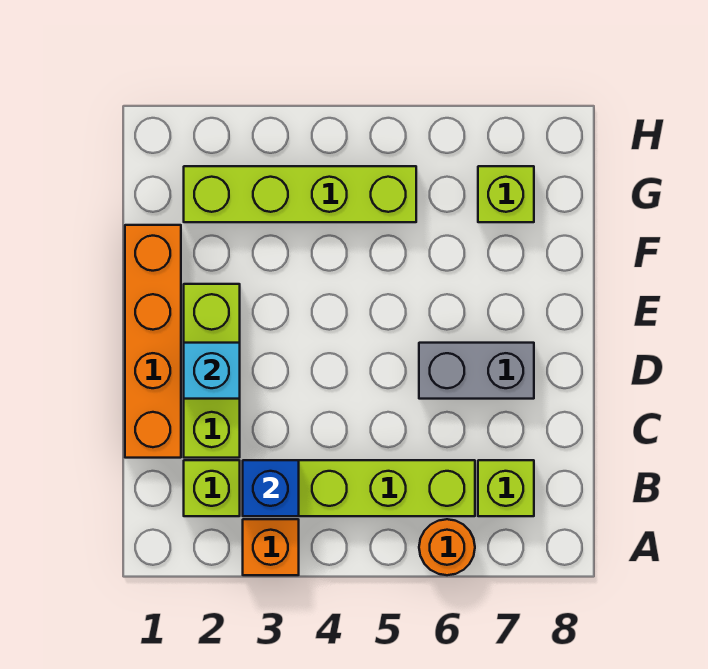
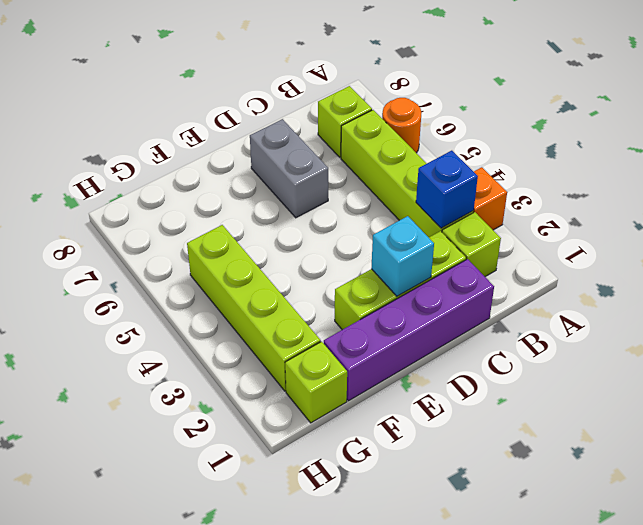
orange 1x4 brick [125,225,181,458] -> purple 1x4 brick [324,259,494,401]
lime 1x1 brick [478,166,534,222] -> lime 1x1 brick moved to [285,342,347,423]

